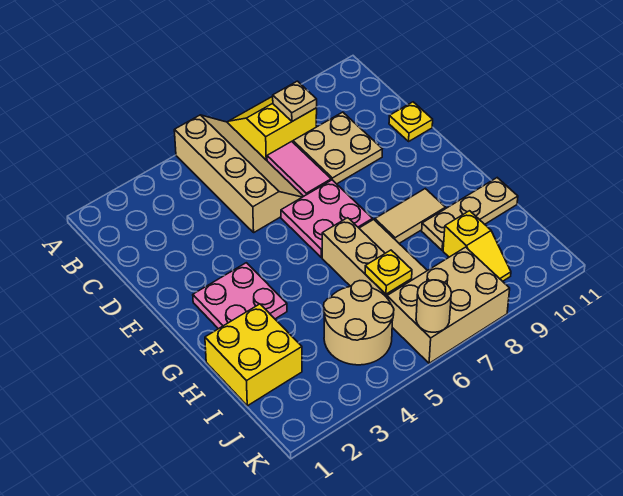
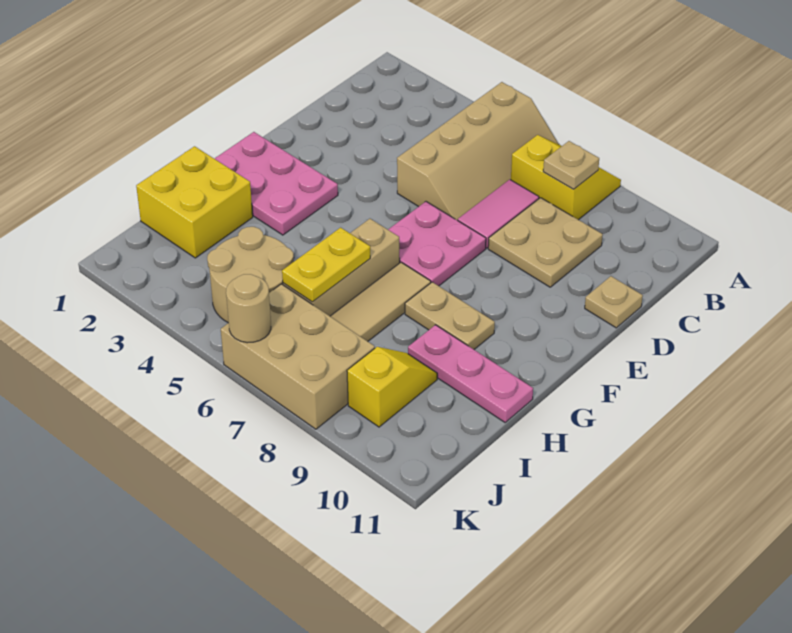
yellow 1x1 plate [389,102,433,141] -> tan 1x1 plate [585,276,643,328]
pink 2x2 plate [193,263,287,329] -> pink 2x3 plate [215,132,338,235]
tan 1x2 tile [375,189,446,243] -> tan 1x2 plate [405,282,495,349]
tan 1x3 plate [422,178,518,250] -> pink 1x3 plate [408,325,533,422]
yellow 1x1 plate [365,250,412,294] -> yellow 1x2 plate [282,228,370,302]
yellow 1x2 slope [443,211,511,281] -> yellow 1x2 slope turned to [347,347,437,427]

